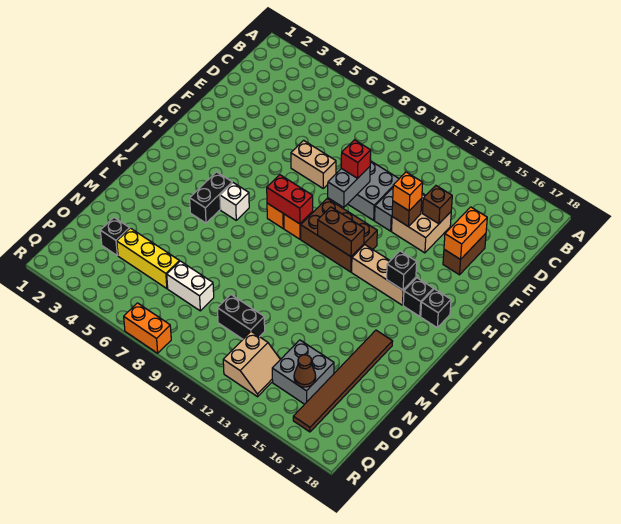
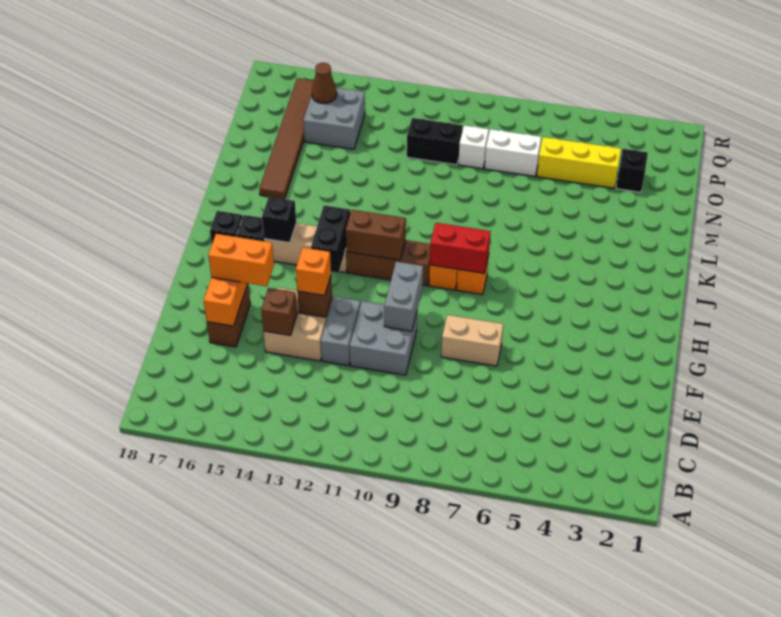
red 1x1 brick [341,140,371,179] -> none
brown 2x3 brick [301,199,377,272] -> brown 1x3 brick [346,240,430,286]
black 1x2 brick [190,172,232,223] -> black 1x2 brick moved to [311,205,350,273]
white 1x1 brick [220,183,249,220] -> white 1x1 brick moved to [458,125,489,169]
tan 2x2 slope [223,332,280,397] -> none
orange 1x2 brick [124,303,171,353] -> orange 1x2 brick moved to [208,234,274,286]

